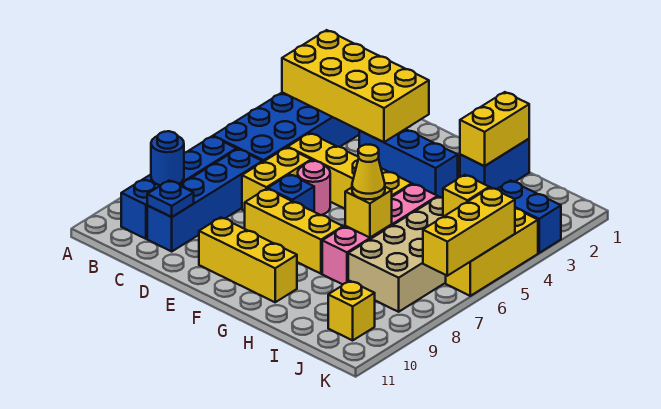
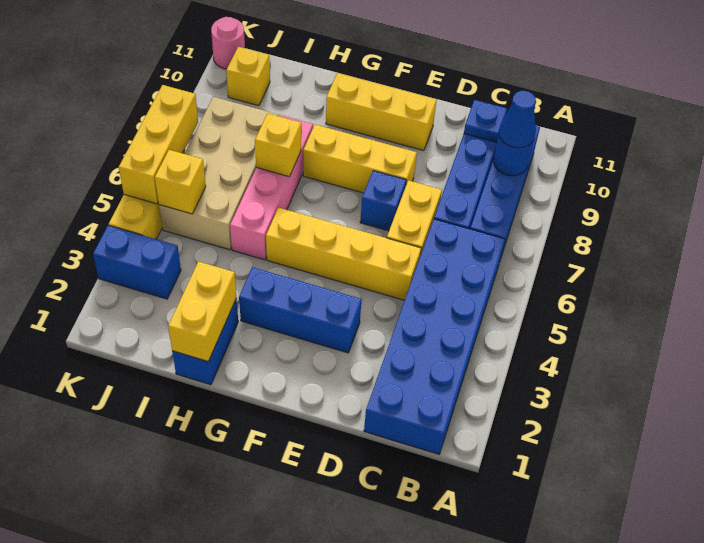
yellow 2x4 brick [282,30,429,142] -> none
none -> blue 1x1 cone [499,91,536,148]
pink 1x1 round brick [298,161,330,215] -> pink 1x1 round brick moved to [211,17,245,69]
yellow 1x1 cone [352,145,385,199] -> none

